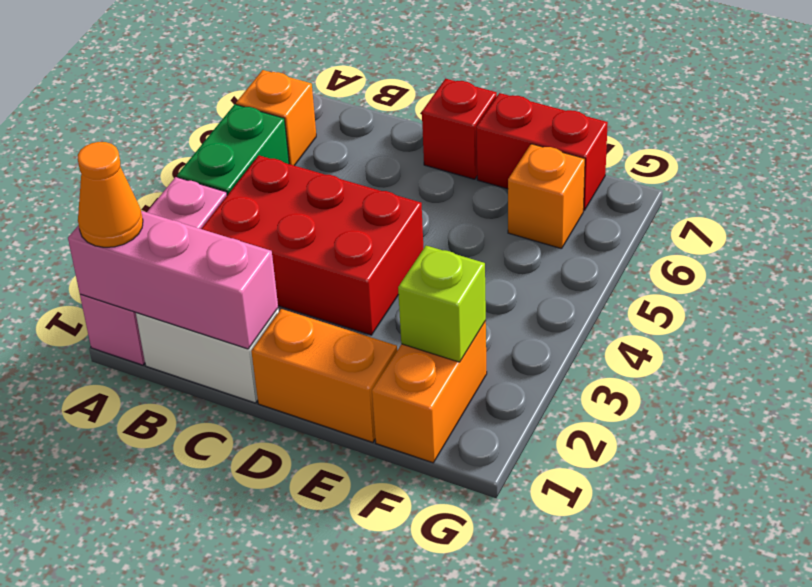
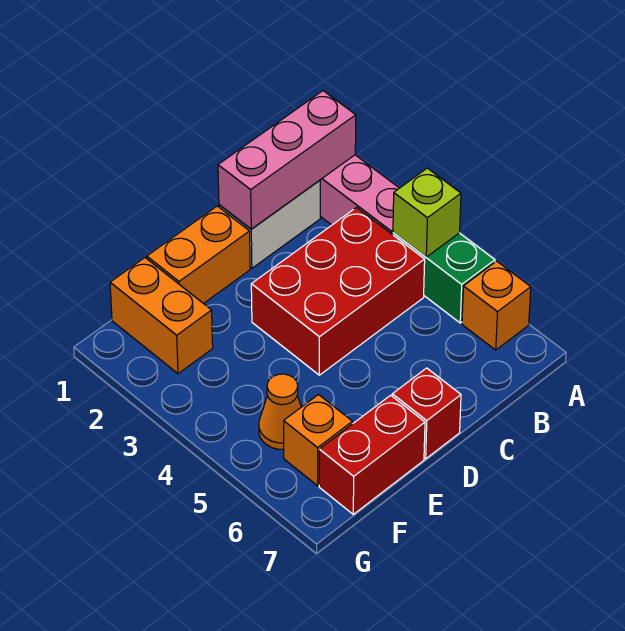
orange 1x1 cone [78,142,143,247] -> orange 1x1 cone moved to [259,374,301,450]
lime 1x1 brick [398,246,486,362] -> lime 1x1 brick moved to [393,168,461,257]

